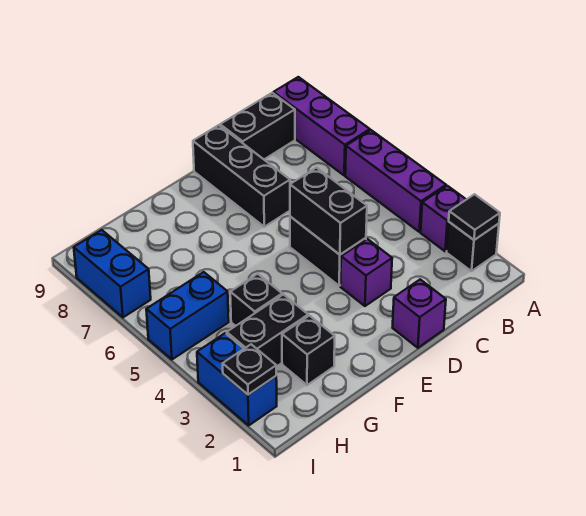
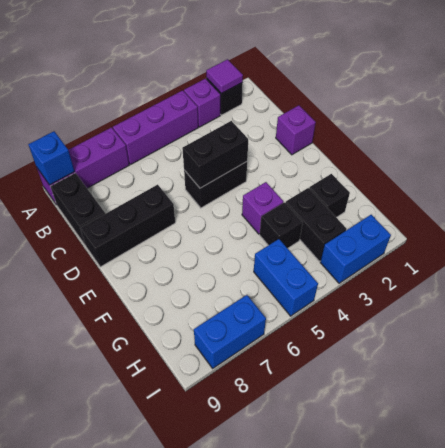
black 1x1 tile [449,194,500,240] -> purple 1x1 tile [206,59,243,94]
none -> blue 1x1 brick [28,131,75,185]
purple 1x1 brick [340,239,392,306] -> purple 1x1 brick moved to [242,182,283,234]
black 1x1 plate [223,344,276,395] -> none

